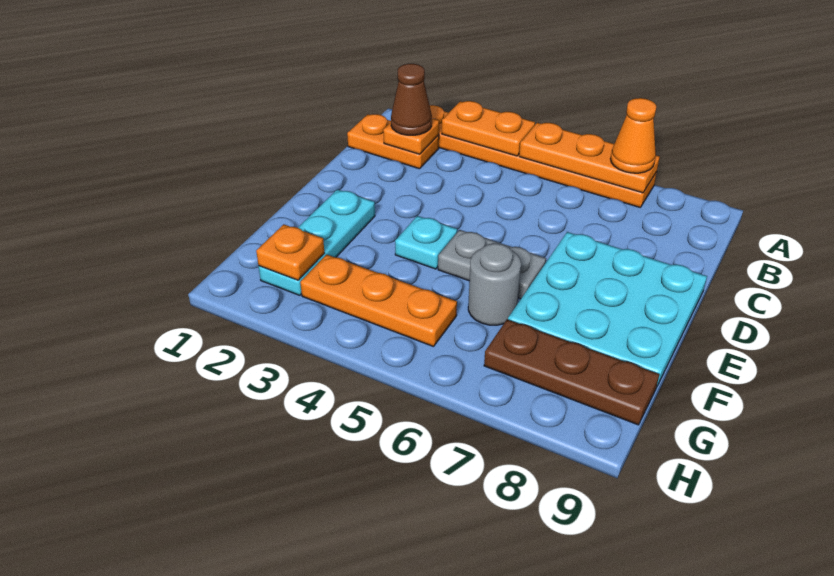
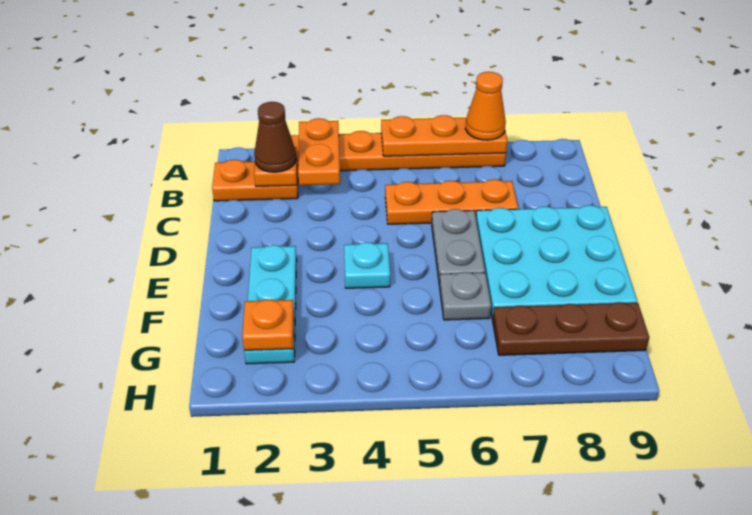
orange 1x2 plate [442,101,535,156] -> orange 1x2 plate turned to [298,118,340,185]
grey 1x2 plate [438,230,546,299] -> grey 1x2 plate turned to [432,209,485,285]
grey 1x1 round brick [468,243,521,325] -> grey 1x1 plate [440,272,491,320]
orange 1x3 plate [300,254,457,347] -> orange 1x3 plate moved to [385,179,518,224]

